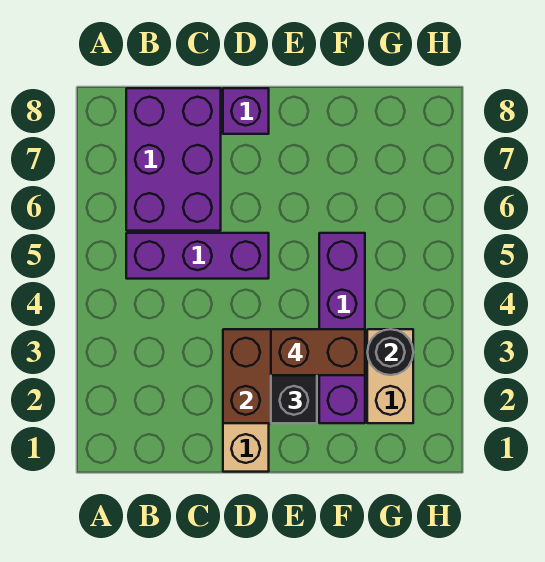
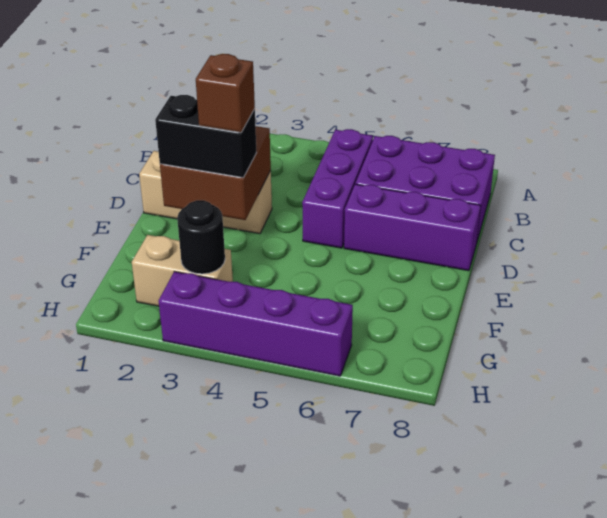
purple 1x1 brick [223,88,269,134] -> purple 1x3 brick [344,184,481,271]
brown 1x2 brick [271,329,365,375] -> brown 1x1 brick [196,54,255,133]
purple 1x4 brick [319,233,365,423] -> purple 1x4 brick moved to [159,271,353,376]

